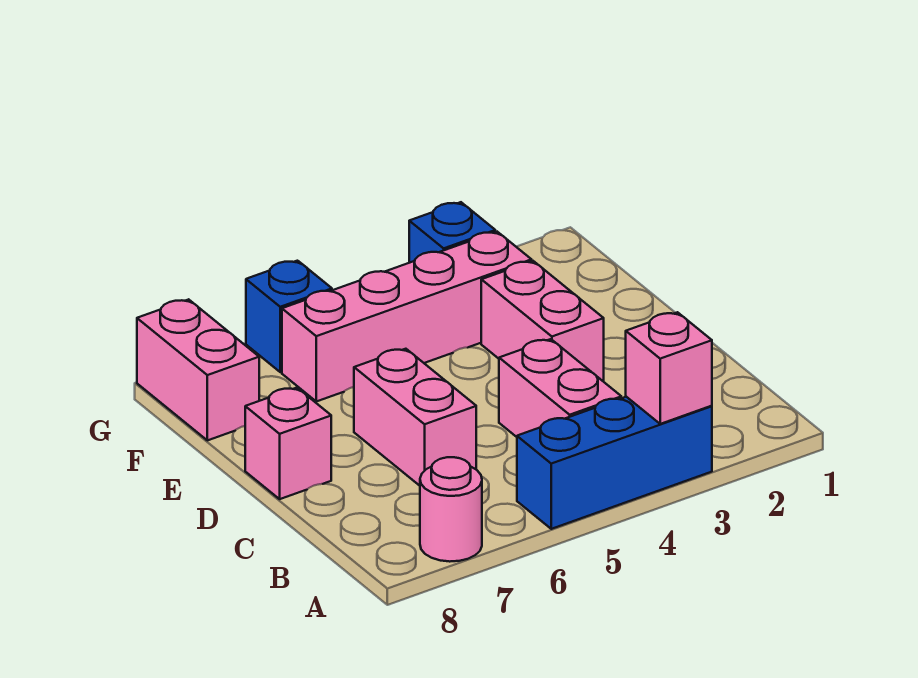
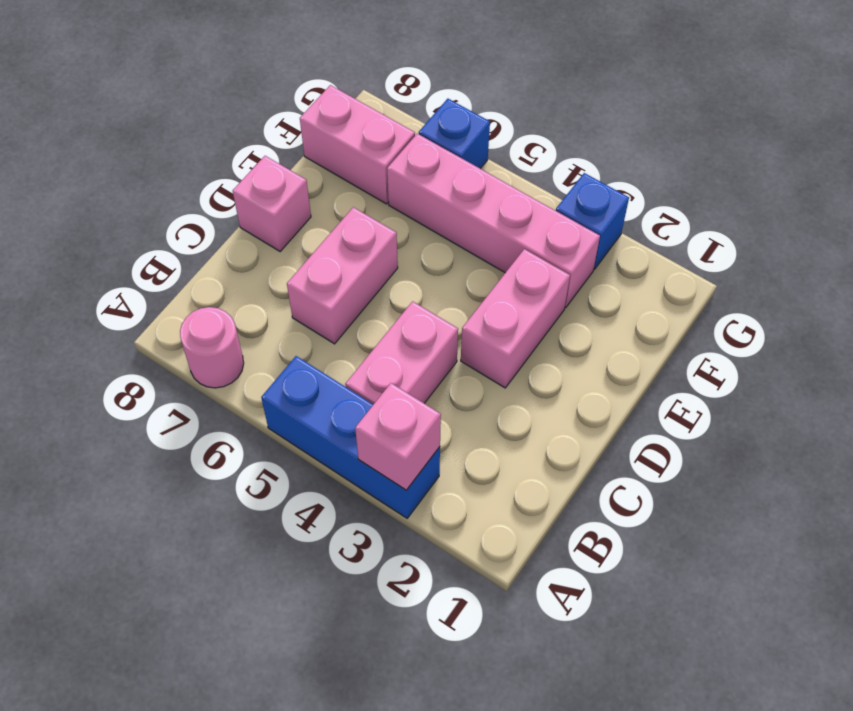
pink 1x2 brick [137,299,259,440] -> pink 1x2 brick turned to [300,85,415,204]

